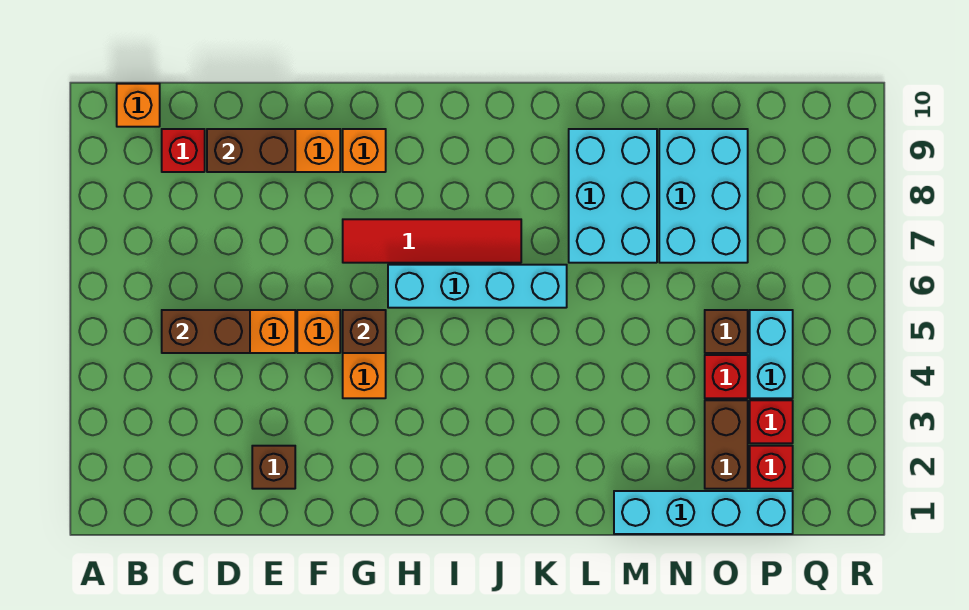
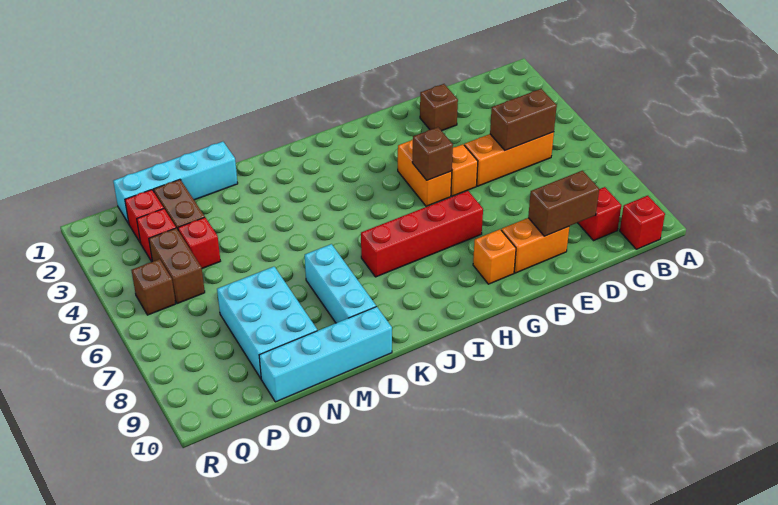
orange 1x1 brick [117,84,160,127] -> red 1x1 brick [620,195,665,249]
red 1x4 tile [343,219,521,263] -> red 1x4 brick [361,191,483,277]
cyan 1x4 brick [388,265,567,308] -> cyan 1x4 brick moved to [259,307,392,402]
cyan 2x3 brick [569,129,657,263] -> cyan 1x3 brick [305,244,376,323]
brown 1x1 brick [705,310,748,353] -> brown 1x1 brick moved to [132,259,176,315]
cyan 1x2 brick [750,310,793,398] -> brown 1x2 brick [149,228,205,304]

